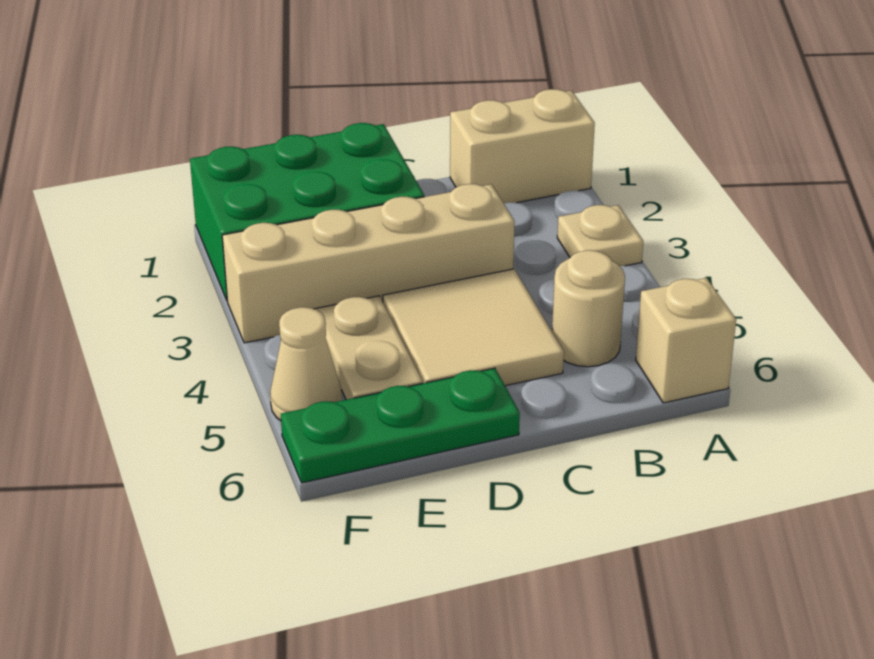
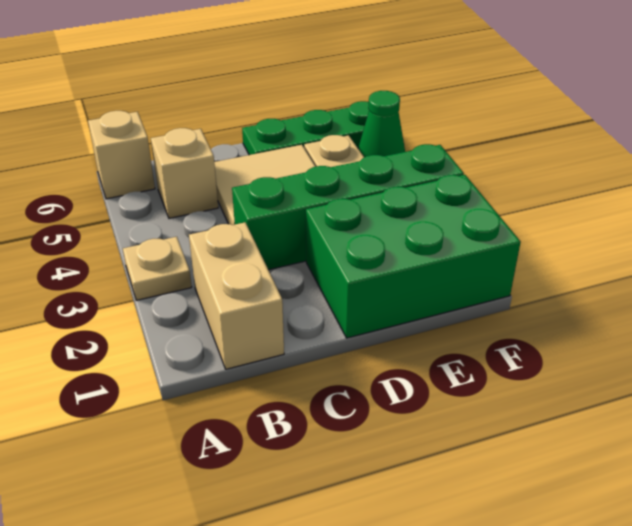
tan 1x2 brick [450,89,595,203] -> tan 1x2 brick turned to [189,222,284,369]
tan 1x1 round brick [552,250,625,367] -> tan 1x1 brick [151,128,218,218]
tan 1x4 brick [222,184,515,343] -> green 1x4 brick [232,144,464,270]
tan 1x1 cone [270,307,342,421] -> green 1x1 cone [358,91,405,157]

